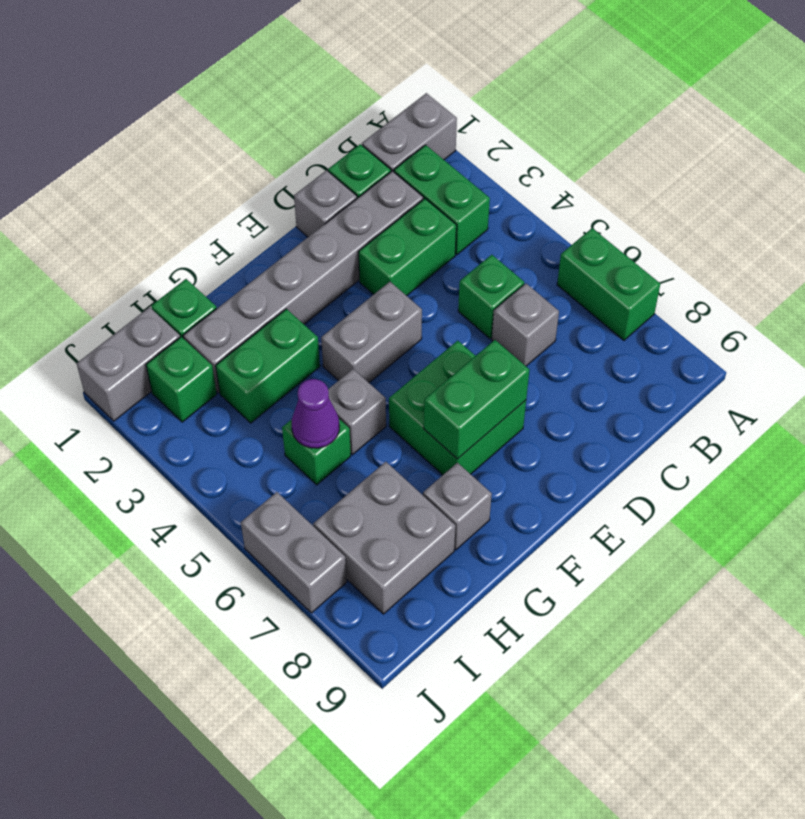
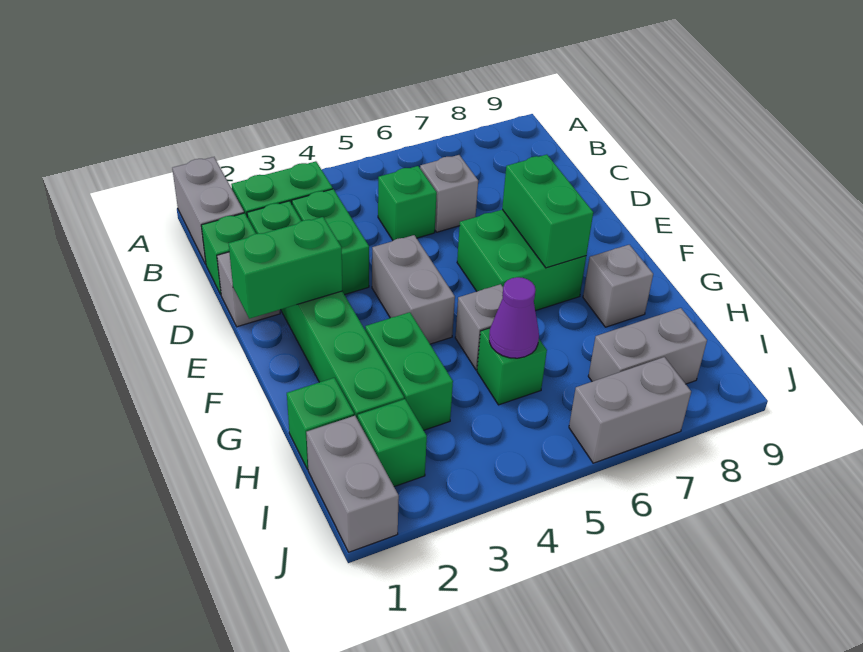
green 1x2 brick [557,228,660,340] -> green 1x2 brick moved to [229,217,342,319]
grey 1x6 brick [183,171,423,393] -> green 1x6 brick [247,201,404,419]
grey 2x2 brick [313,462,455,614] -> grey 1x2 brick [588,308,707,384]

